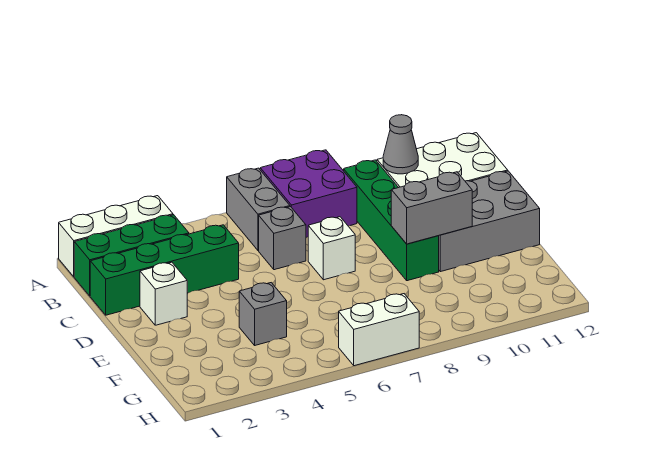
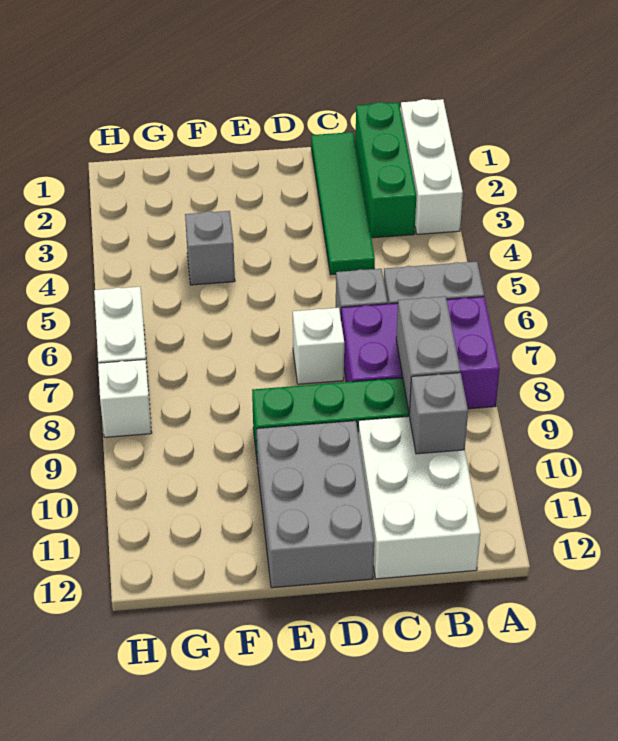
purple 2x2 brick [260,150,357,237] -> purple 2x3 brick [341,297,500,409]
grey 1x1 cone [383,115,418,174] -> grey 1x1 brick [409,373,468,454]
green 1x4 brick [90,225,239,315] -> green 1x4 tile [311,132,375,275]
white 1x1 brick [140,262,187,325] -> white 1x1 brick moved to [98,359,152,437]
grey 1x2 brick [391,172,472,244] -> grey 1x2 brick moved to [396,296,460,414]

